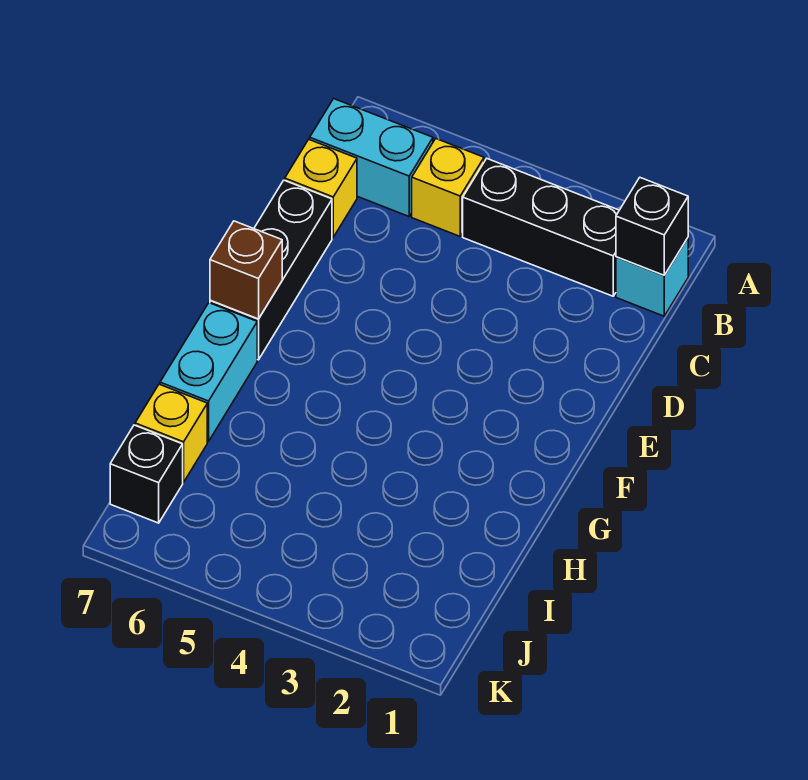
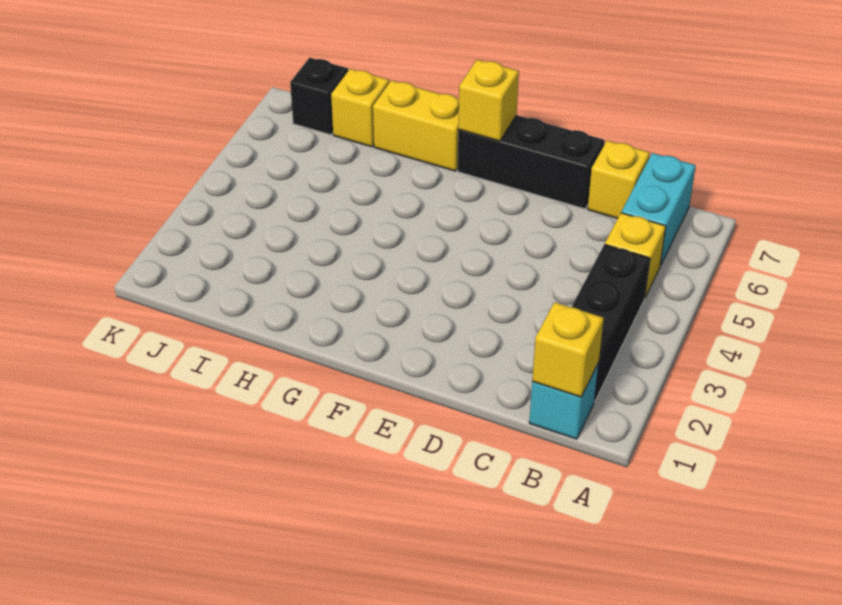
black 1x1 brick [616,178,688,275] -> yellow 1x1 brick [532,302,604,397]
brown 1x1 brick [210,221,282,319] -> yellow 1x1 brick [458,60,519,141]
cyan 1x2 brick [160,303,257,441] -> yellow 1x2 brick [373,80,459,171]

